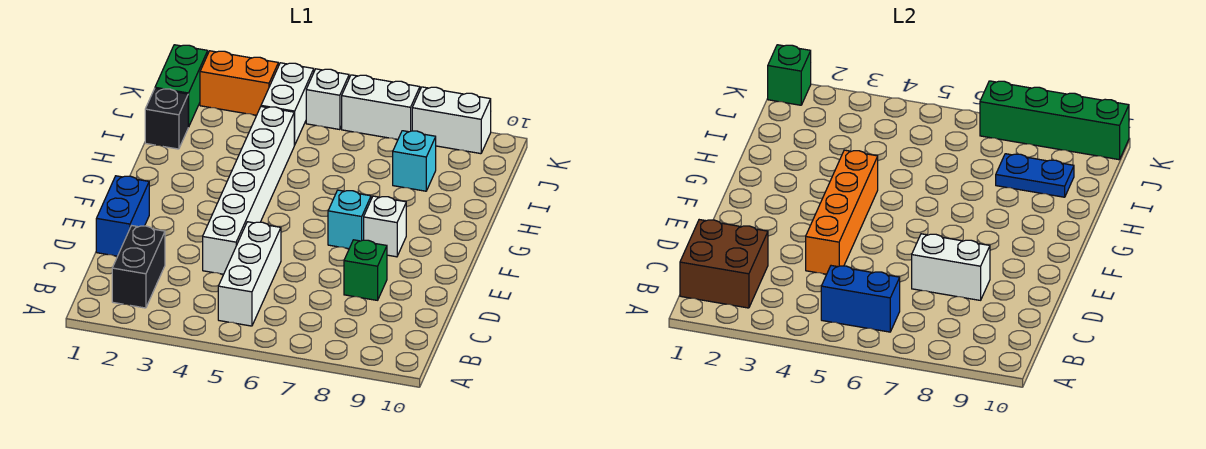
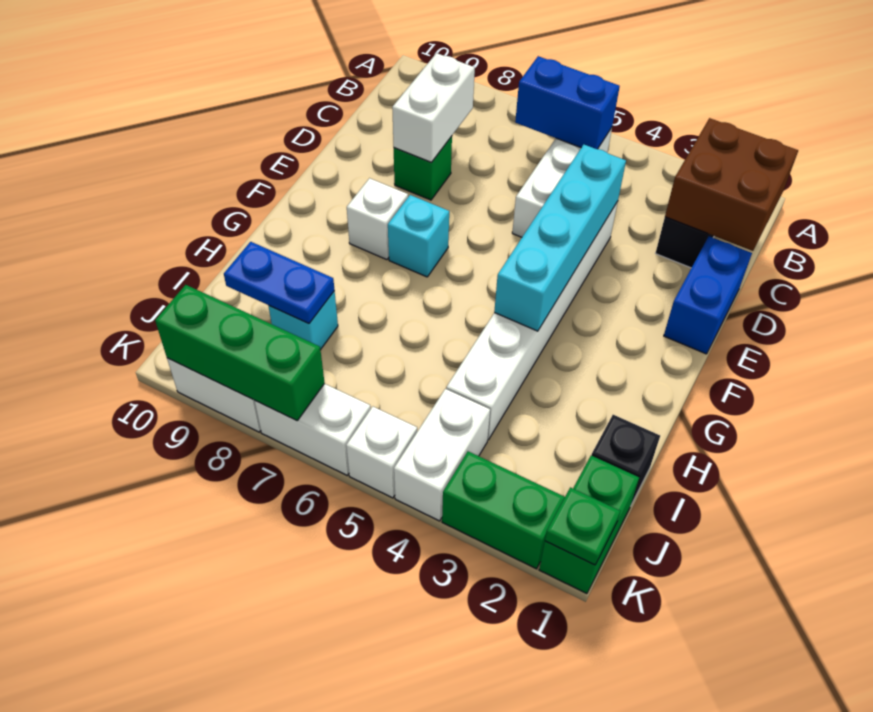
orange 1x4 brick [806,150,878,274] -> cyan 1x4 brick [494,145,626,331]
white 1x2 brick [912,234,990,300] -> white 1x2 brick turned to [392,53,475,162]
green 1x1 brick [768,45,811,105] -> green 1x1 plate [545,487,620,565]
orange 1x2 brick [200,51,278,115] -> green 1x2 brick [442,451,565,569]
green 1x4 brick [980,81,1129,160] -> green 1x3 brick [155,285,325,421]

